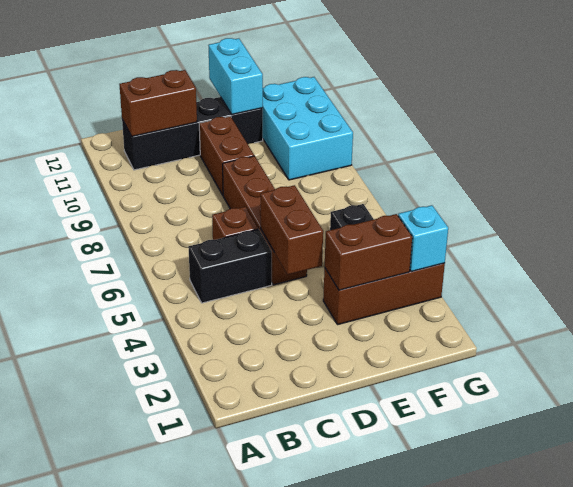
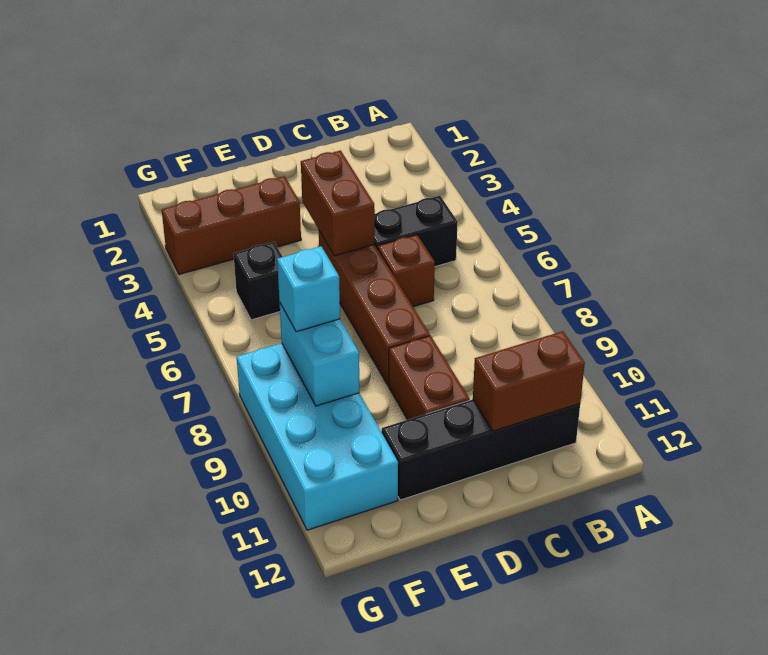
brown 1x2 brick [325,214,412,290] -> none
cyan 1x2 brick [208,38,263,114] -> cyan 1x2 brick moved to [280,304,359,406]
cyan 2x3 brick [263,77,353,180] -> cyan 2x4 brick [237,343,398,530]
cyan 1x1 brick [398,205,448,272] -> cyan 1x1 brick moved to [277,246,340,332]

